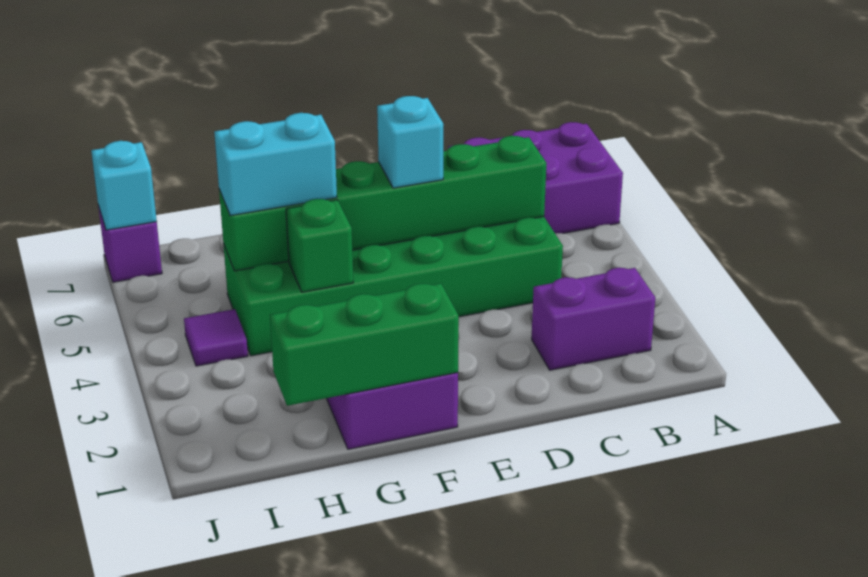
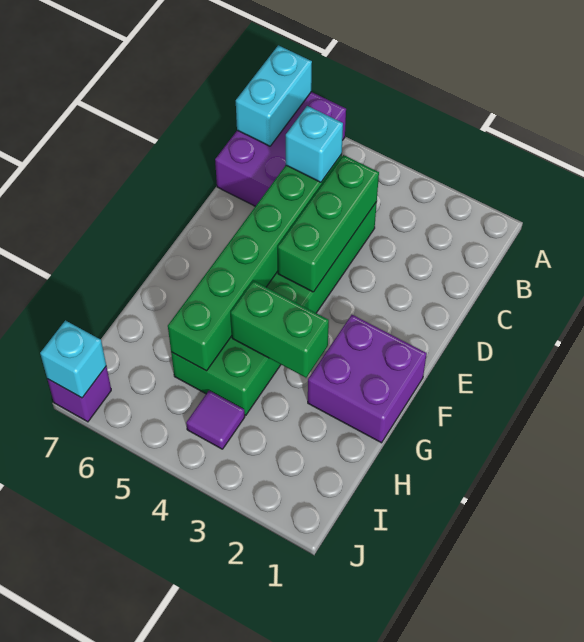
purple 1x2 brick [532,268,655,370] -> none
cyan 1x1 brick [377,96,443,188] -> cyan 1x1 brick moved to [286,106,343,182]
green 1x3 brick [270,283,459,406] -> green 1x3 brick moved to [278,155,379,292]
green 1x1 brick [286,199,353,292] -> green 1x2 brick [231,281,329,378]
cyan 1x2 brick [214,113,337,216] -> cyan 1x2 brick moved to [236,45,312,146]

